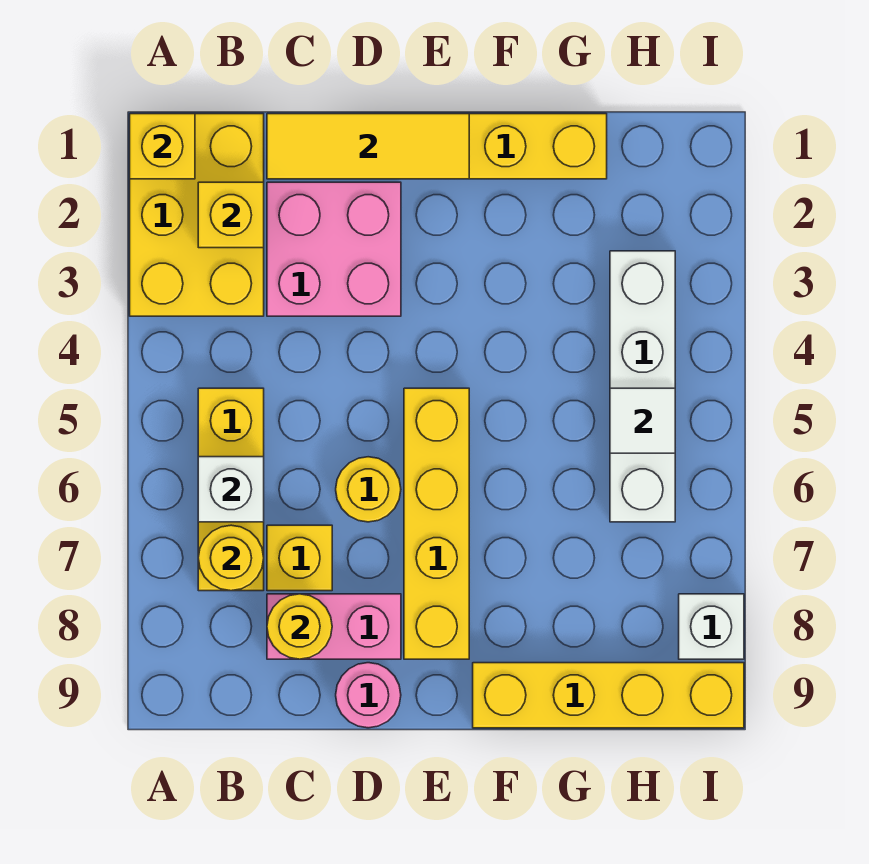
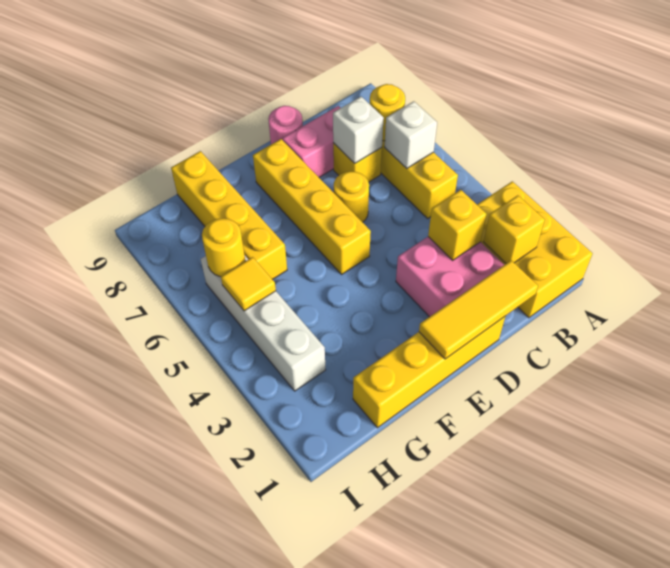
yellow 1x1 brick [130,114,195,179] -> yellow 1x1 brick moved to [428,190,487,260]
yellow 1x1 round brick [267,594,332,659] -> yellow 1x1 round brick moved to [202,218,245,277]
yellow 1x4 brick [473,663,744,728] -> yellow 1x4 brick turned to [171,151,287,280]
white 1x1 tile [610,388,675,453] -> yellow 1x1 tile [221,257,276,311]
white 1x1 brick [679,594,744,659] -> white 1x1 brick moved to [333,97,384,163]

